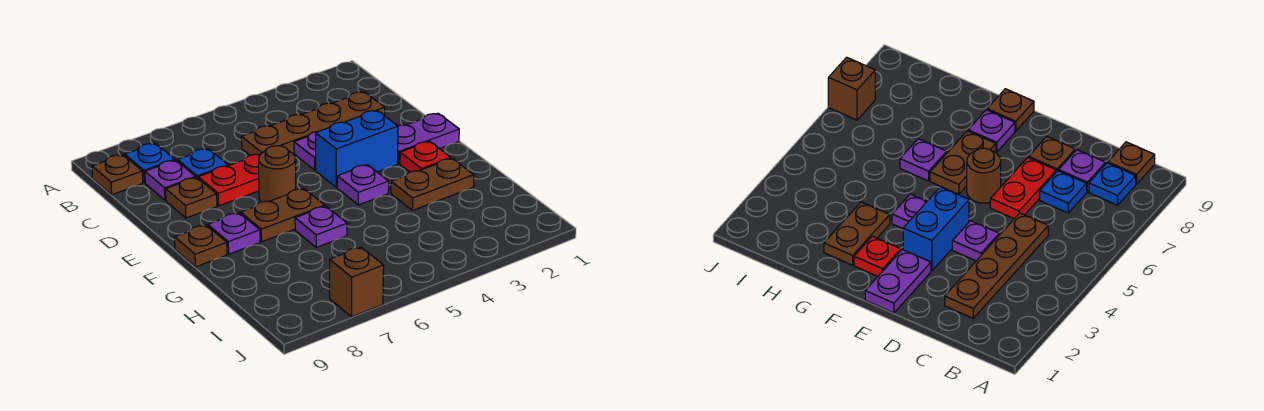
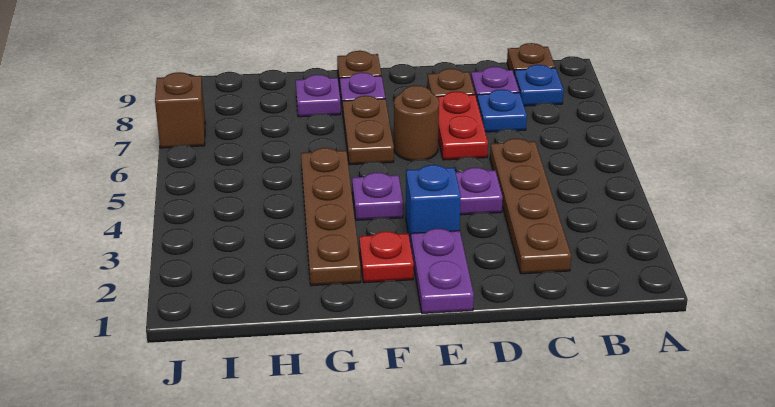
blue 1x2 brick [316,110,398,187] -> blue 1x1 brick [406,165,461,245]
brown 1x2 plate [391,158,474,211] -> brown 1x4 plate [301,148,361,286]
purple 1x1 plate [295,206,347,247] -> purple 1x1 plate moved to [296,75,341,117]

